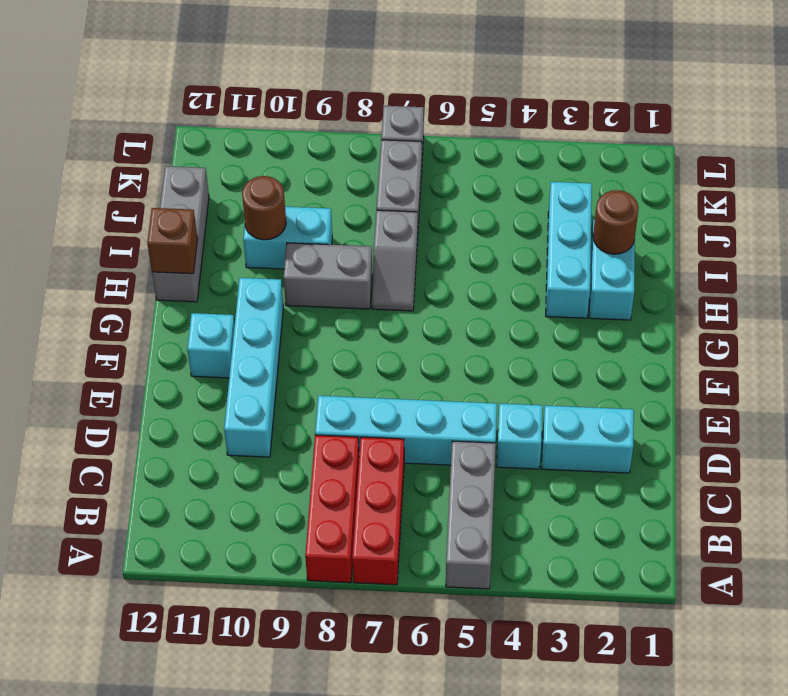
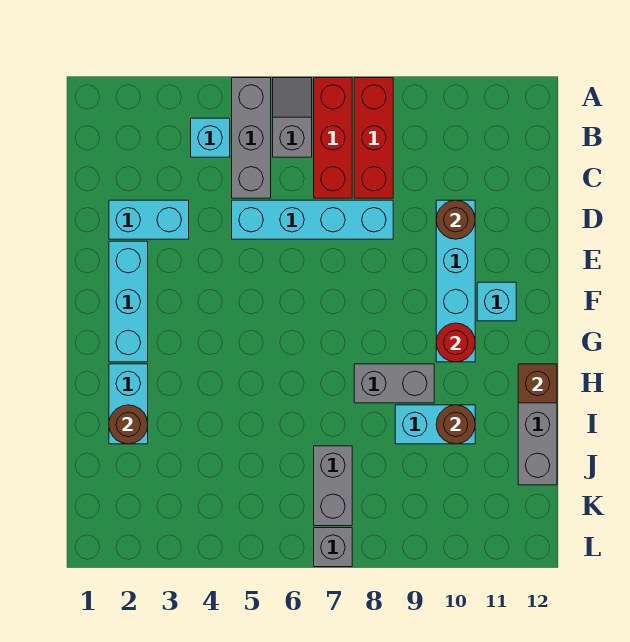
cyan 1x1 brick [496,404,543,469] -> cyan 1x1 brick moved to [191,118,230,157]
none -> brown 1x1 round brick [436,200,475,239]
none -> red 1x1 round brick [436,323,475,362]
cyan 1x3 brick [546,182,592,318] -> cyan 1x3 brick moved to [109,241,148,362]
grey 1x2 slope [372,210,418,311] -> grey 1x2 slope moved to [273,78,312,157]

